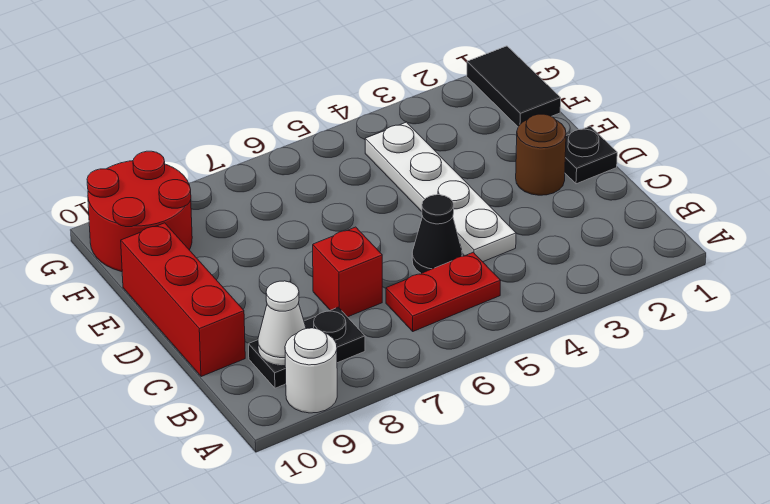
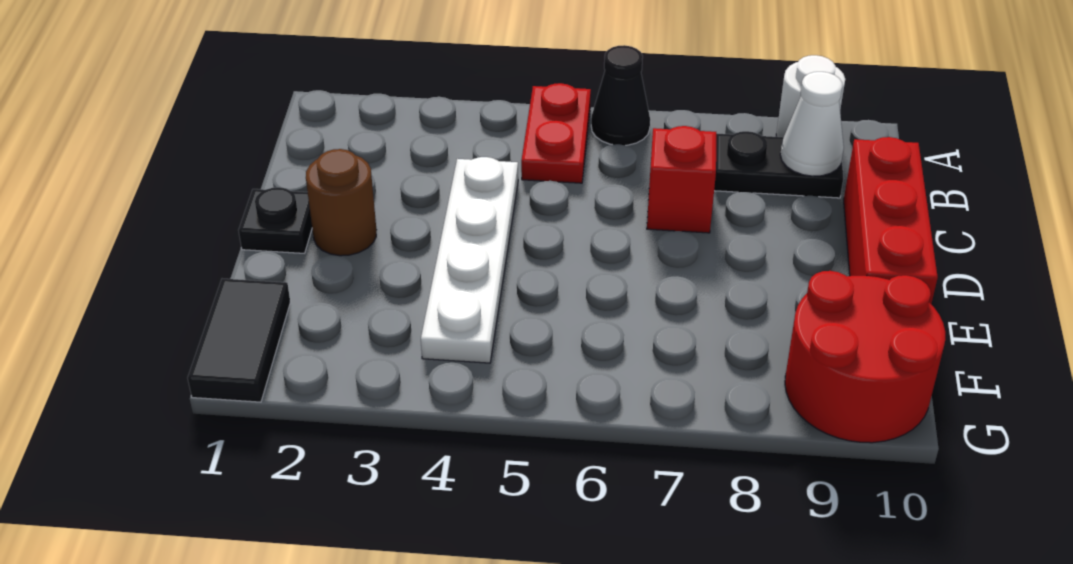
red 1x2 plate [386,252,501,331] -> red 1x2 plate turned to [521,83,591,183]
black 1x1 cone [412,195,462,273] -> black 1x1 cone moved to [591,45,650,145]

